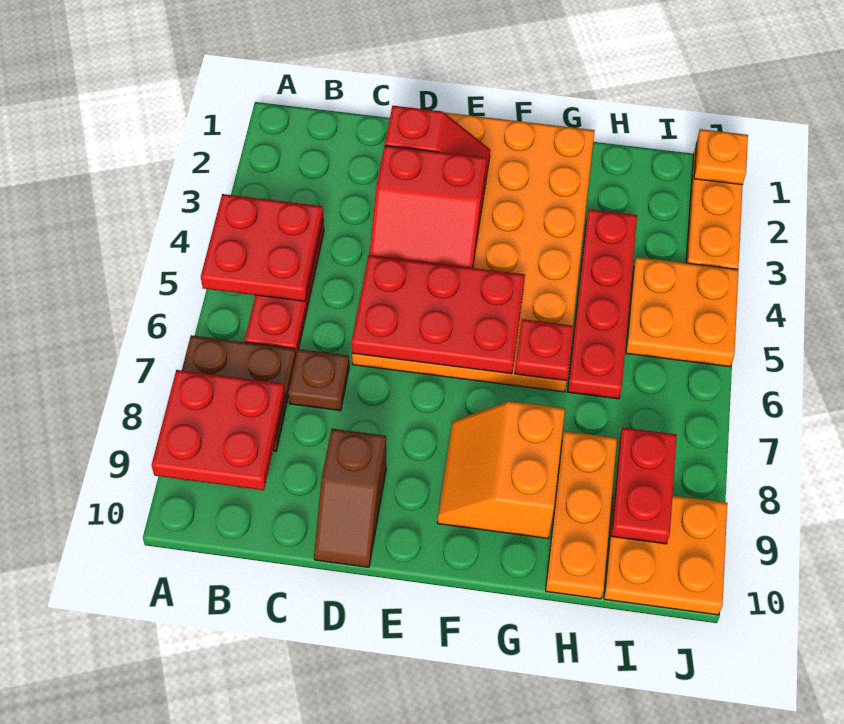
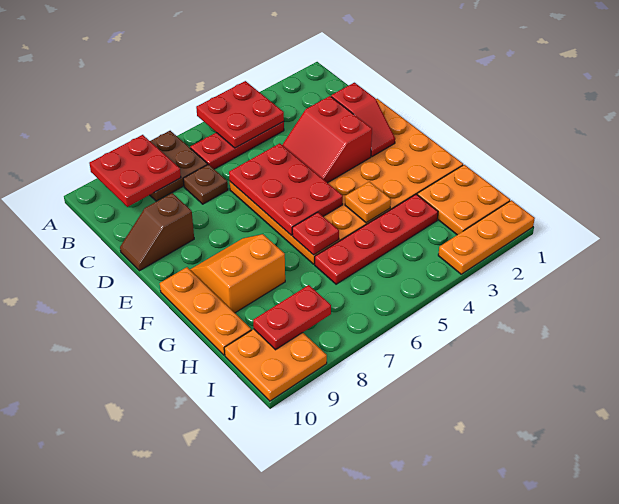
orange 1x3 plate [546,431,617,599] -> orange 1x3 plate turned to [160,267,251,355]
orange 2x2 plate [626,257,738,367] -> orange 2x2 plate moved to [417,165,510,235]
orange 1x1 plate [694,129,748,185] -> orange 1x1 plate moved to [345,182,391,223]

